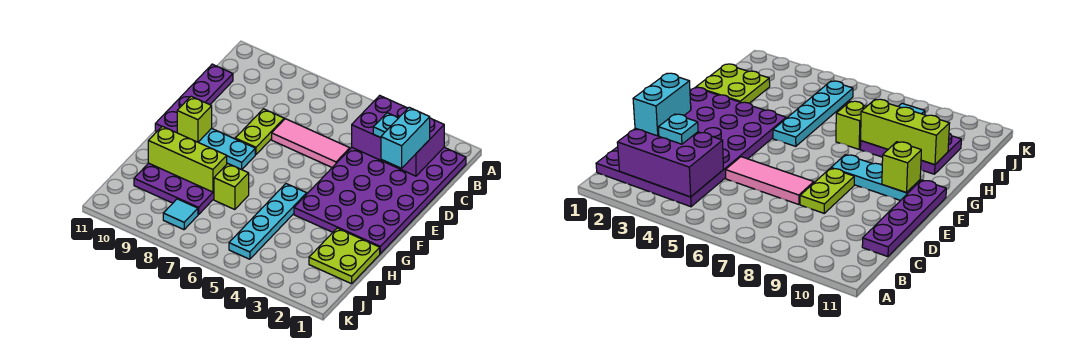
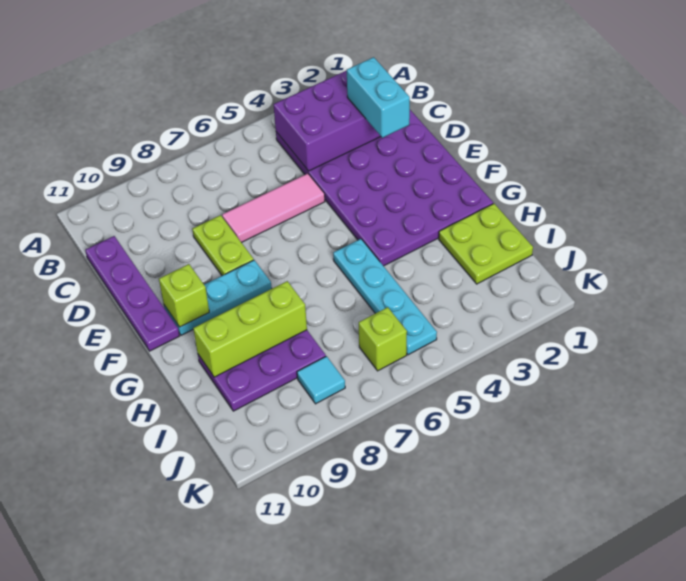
cyan 1x1 plate [373,113,398,138] -> none
lime 1x1 brick [214,164,249,210] -> lime 1x1 brick moved to [359,307,407,371]

